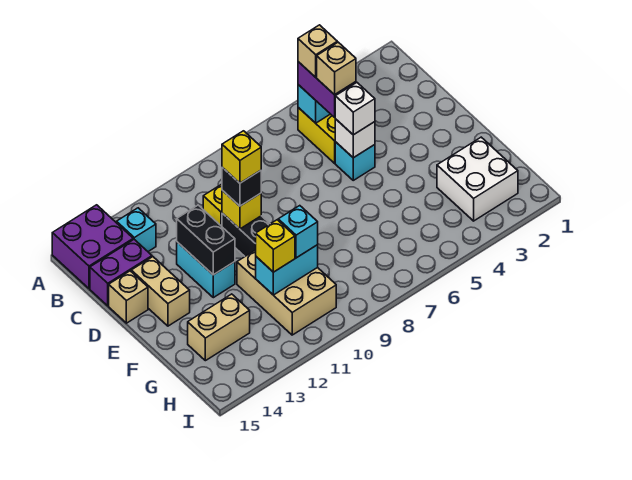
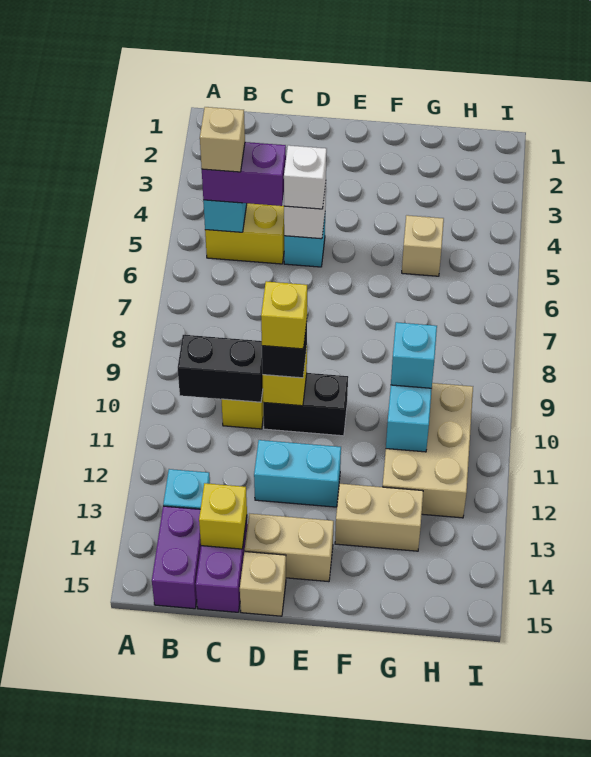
purple 2x2 brick [52,205,133,289] -> purple 1x2 brick [152,506,201,609]
tan 1x1 brick [317,42,356,95] -> tan 1x1 brick moved to [402,215,444,276]
black 1x2 brick [177,205,235,275] -> black 1x2 brick moved to [178,335,263,402]
tan 2x3 brick [237,250,336,335] -> tan 2x3 brick turned to [382,383,473,518]
white 2x2 brick [437,137,518,221] -> none
yellow 1x1 brick [256,220,295,272] -> yellow 1x1 brick moved to [199,483,247,549]
tan 1x2 brick [188,294,250,361] -> tan 1x2 brick turned to [335,484,423,551]

